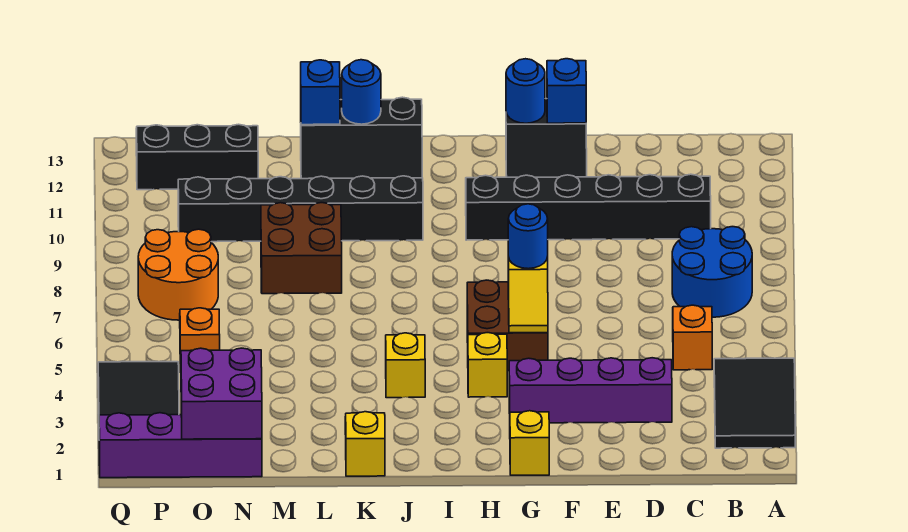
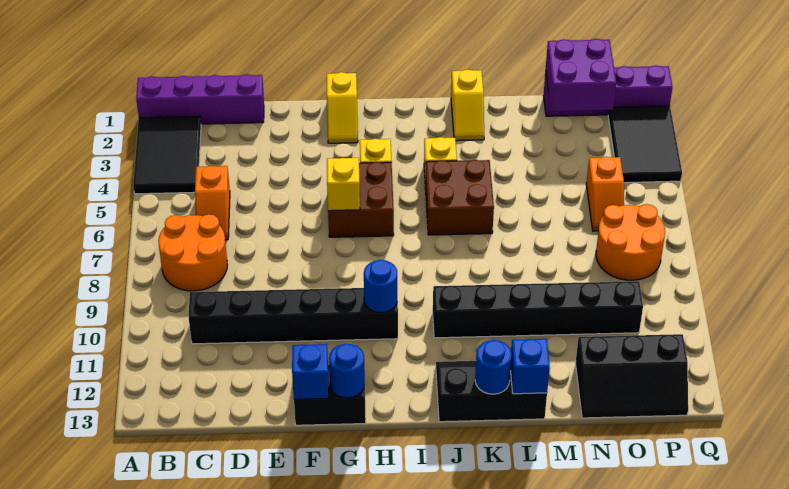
blue 2x2 round brick [672,227,752,317] -> orange 2x2 round brick [158,214,227,291]
purple 1x4 brick [509,358,672,423] -> purple 1x4 brick moved to [136,74,264,124]
blue 1x1 round brick [508,204,548,269] -> blue 1x1 round brick moved to [364,260,397,313]
brown 2x2 brick [261,203,342,294] -> brown 2x2 brick moved to [425,160,494,235]

